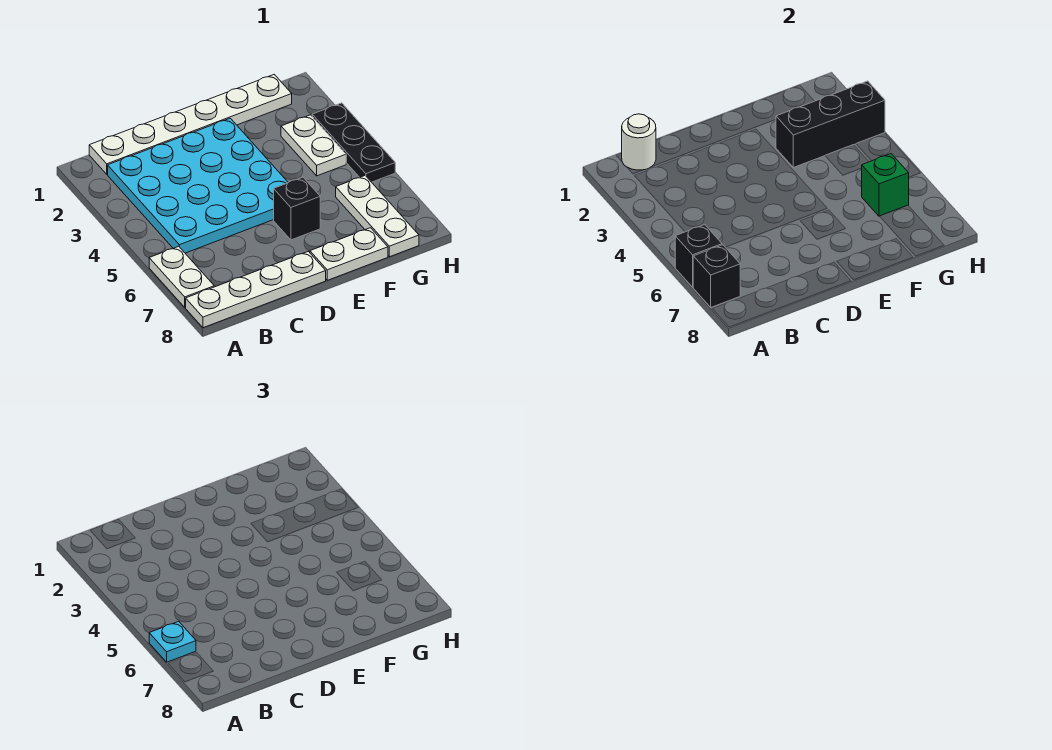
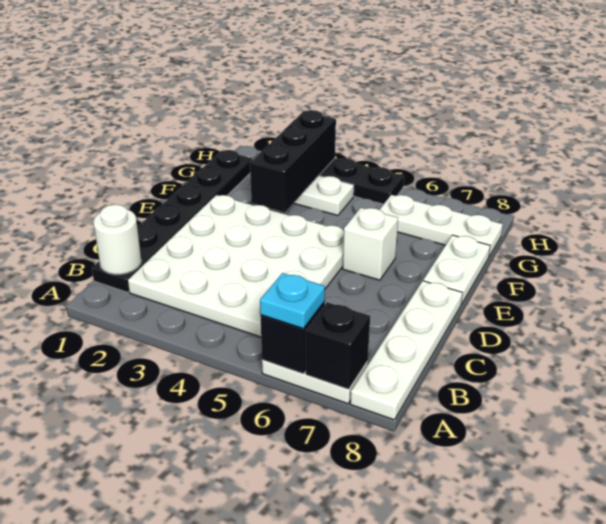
white 1x6 plate [89,74,292,174] -> black 1x6 plate [92,150,252,292]
cyan 4x4 plate [108,118,288,253] -> white 4x4 plate [128,195,344,337]
black 1x1 brick [274,177,320,240] -> white 1x1 brick [343,208,398,280]
green 1x1 brick [862,154,909,216] -> none

